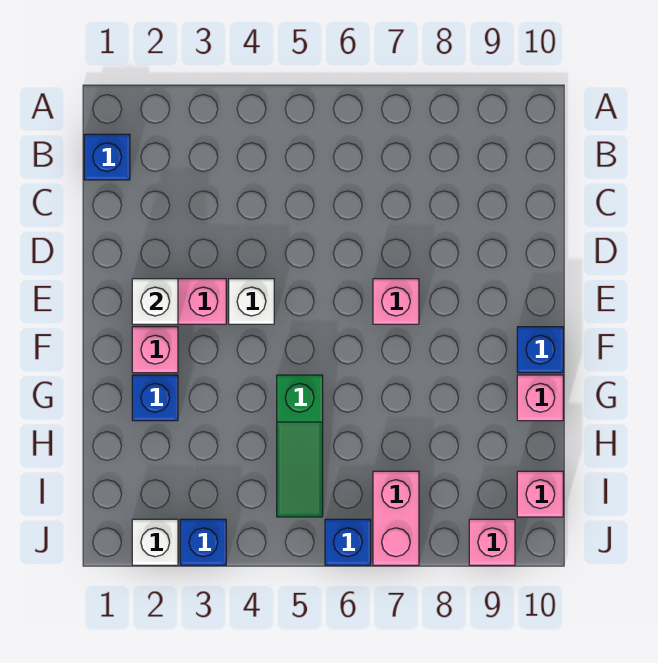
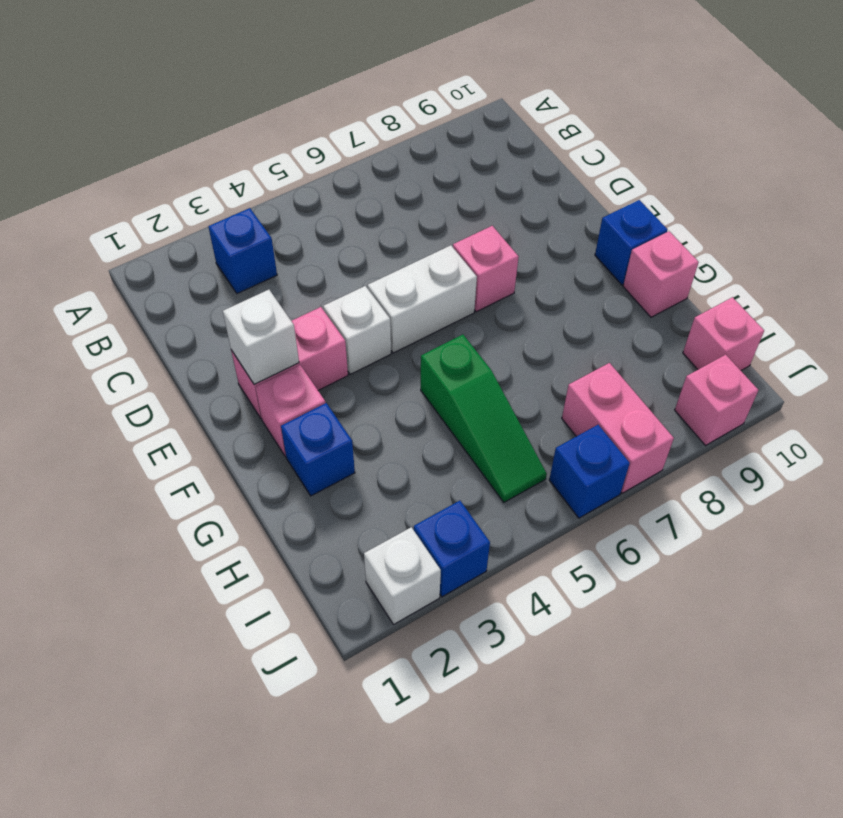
blue 1x1 brick [84,134,130,180] -> blue 1x1 brick moved to [208,208,277,294]
none -> white 1x2 brick [368,245,477,353]

